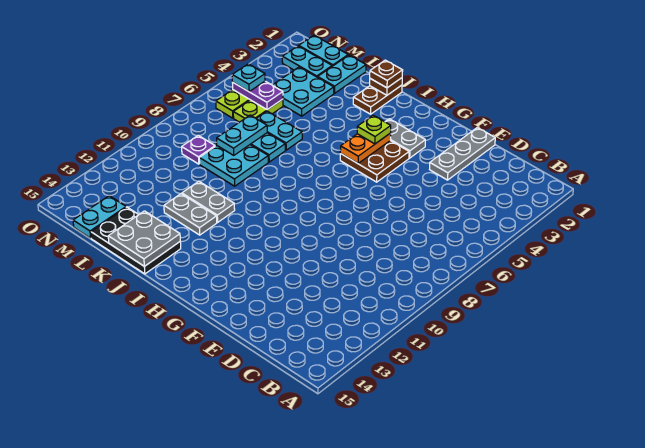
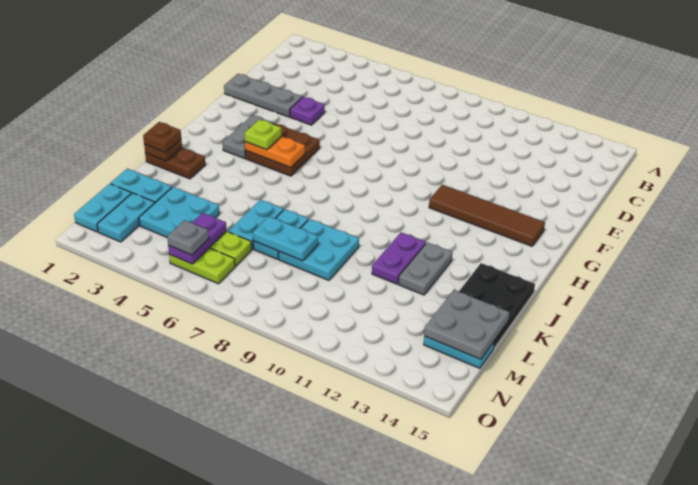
none -> brown 1x4 tile [429,185,545,246]
grey 1x2 plate [182,181,235,222] -> purple 1x2 plate [372,232,426,284]
grey 2x2 plate [108,211,180,266] -> grey 2x2 plate moved to [424,290,509,359]
purple 1x1 plate [182,135,215,164] -> purple 1x1 plate moved to [290,97,325,125]
cyan 1x1 plate [232,64,265,91] -> grey 1x1 plate [167,220,209,255]

